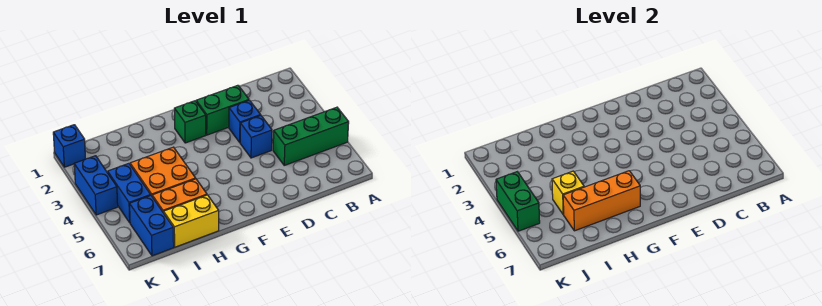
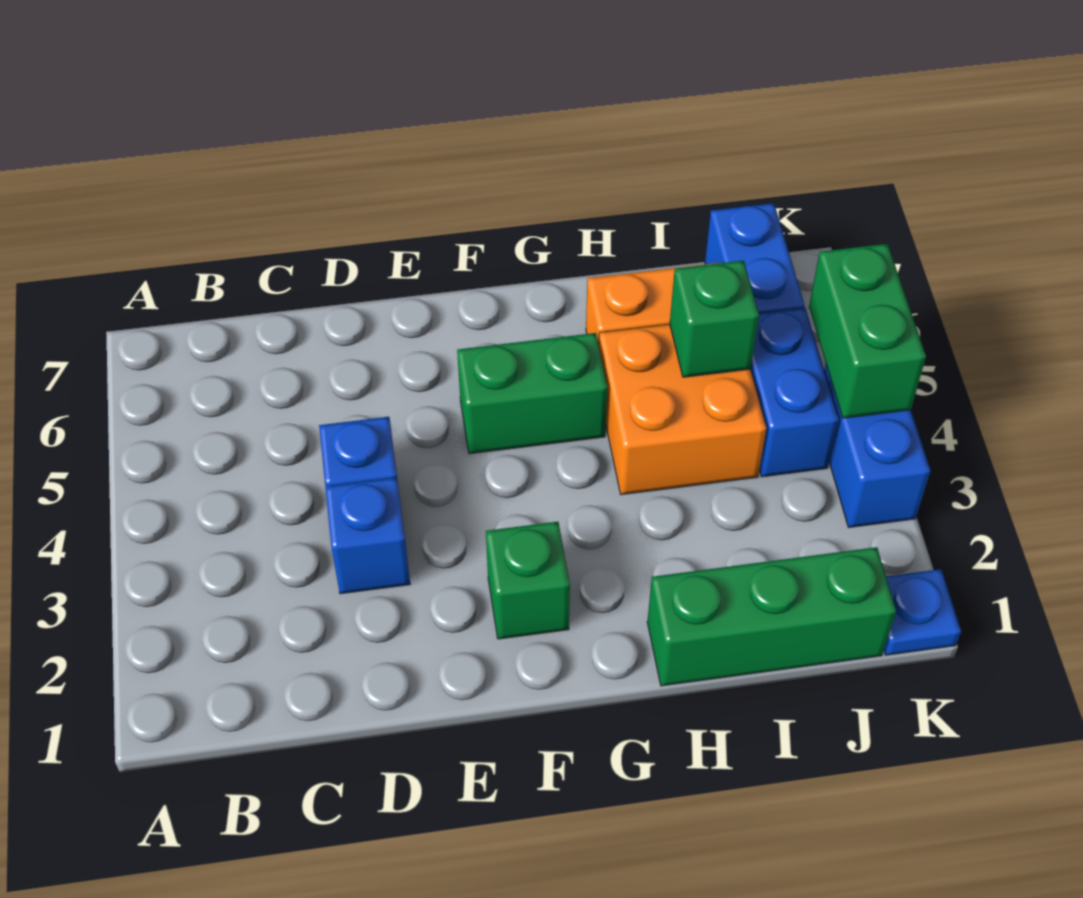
green 1x3 brick [273,107,349,165] -> green 1x3 brick moved to [647,547,896,686]
green 1x2 brick [196,85,249,135] -> green 1x2 brick moved to [457,333,607,454]
orange 1x3 brick [563,171,640,231] -> none
yellow 1x2 brick [164,195,219,247] -> none
yellow 1x1 brick [552,171,584,215] -> green 1x1 brick [670,261,759,377]
blue 1x1 brick [53,125,85,167] -> blue 1x1 plate [884,569,961,655]

